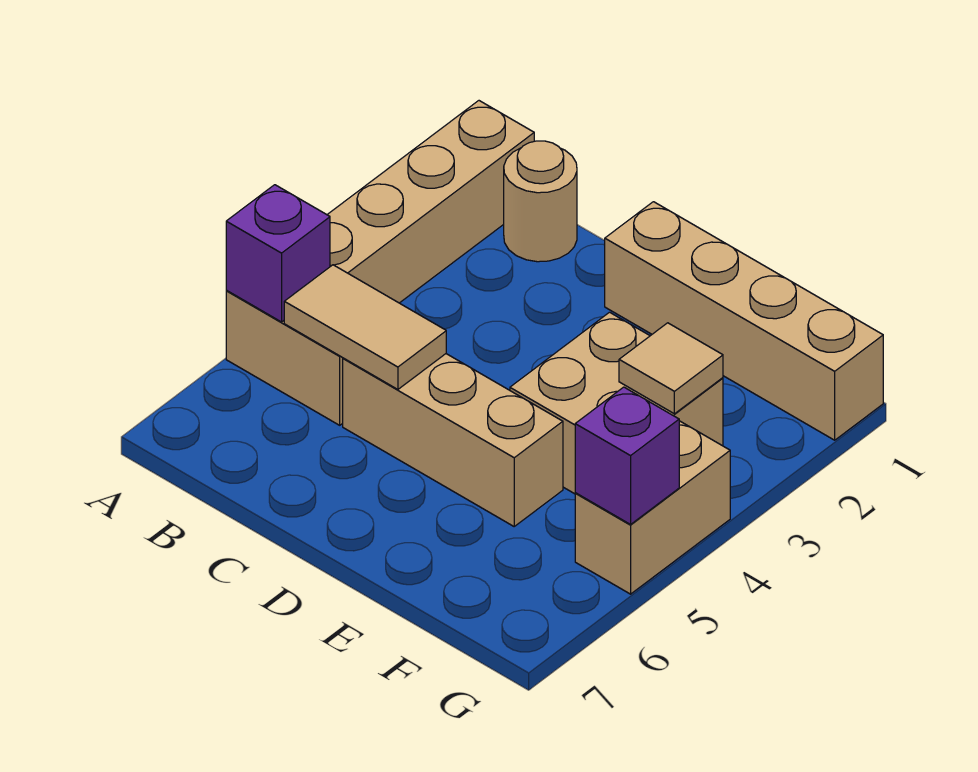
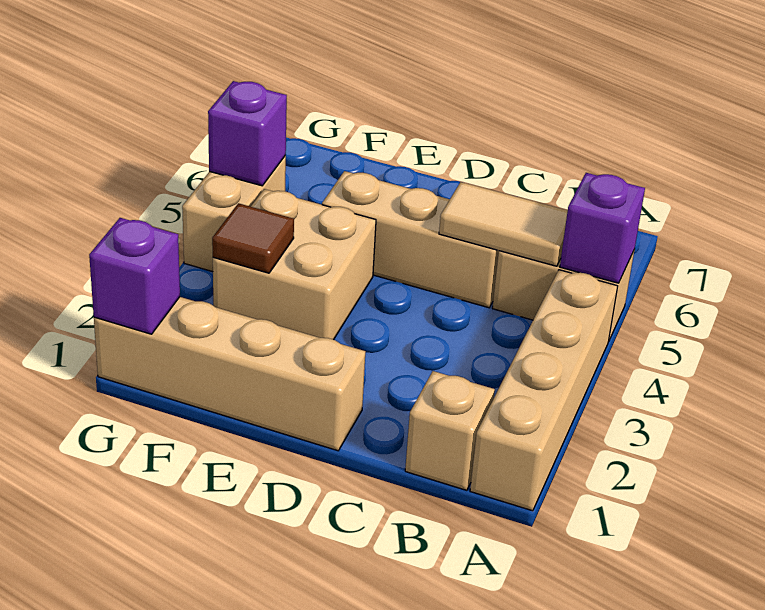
tan 1x1 round brick [504,141,577,262] -> tan 1x1 brick [405,371,495,490]
tan 1x1 tile [619,323,723,414] -> brown 1x1 tile [212,203,294,273]
none -> purple 1x1 brick [89,218,180,334]

